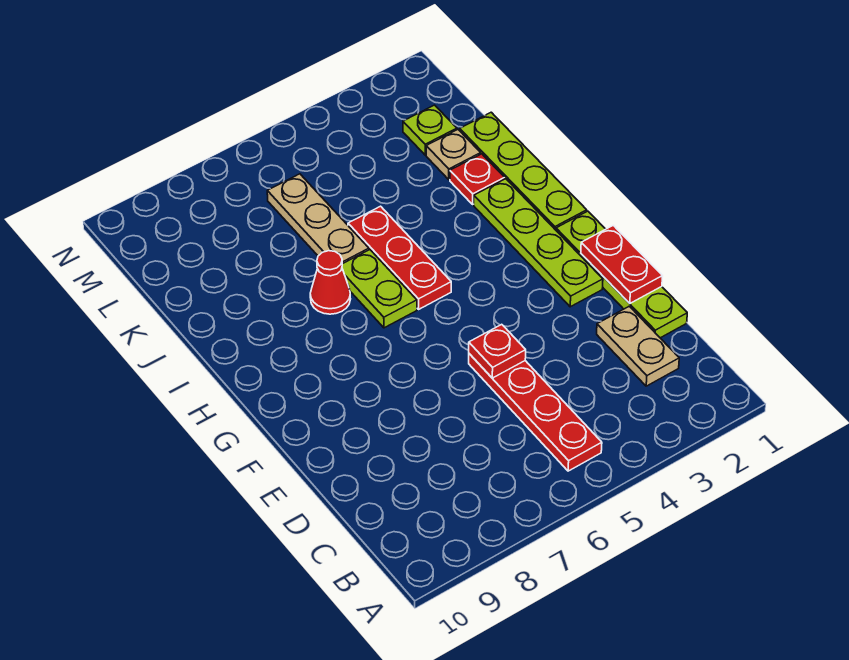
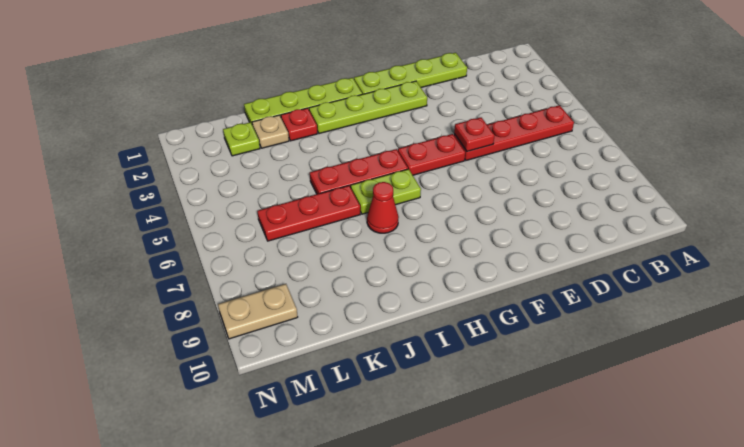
tan 1x2 plate [597,306,679,386] -> tan 1x2 plate moved to [218,284,298,339]
red 1x2 plate [581,225,663,303] -> red 1x2 plate moved to [398,134,465,175]
tan 1x3 plate [267,174,369,264] -> red 1x3 plate [257,186,360,241]

